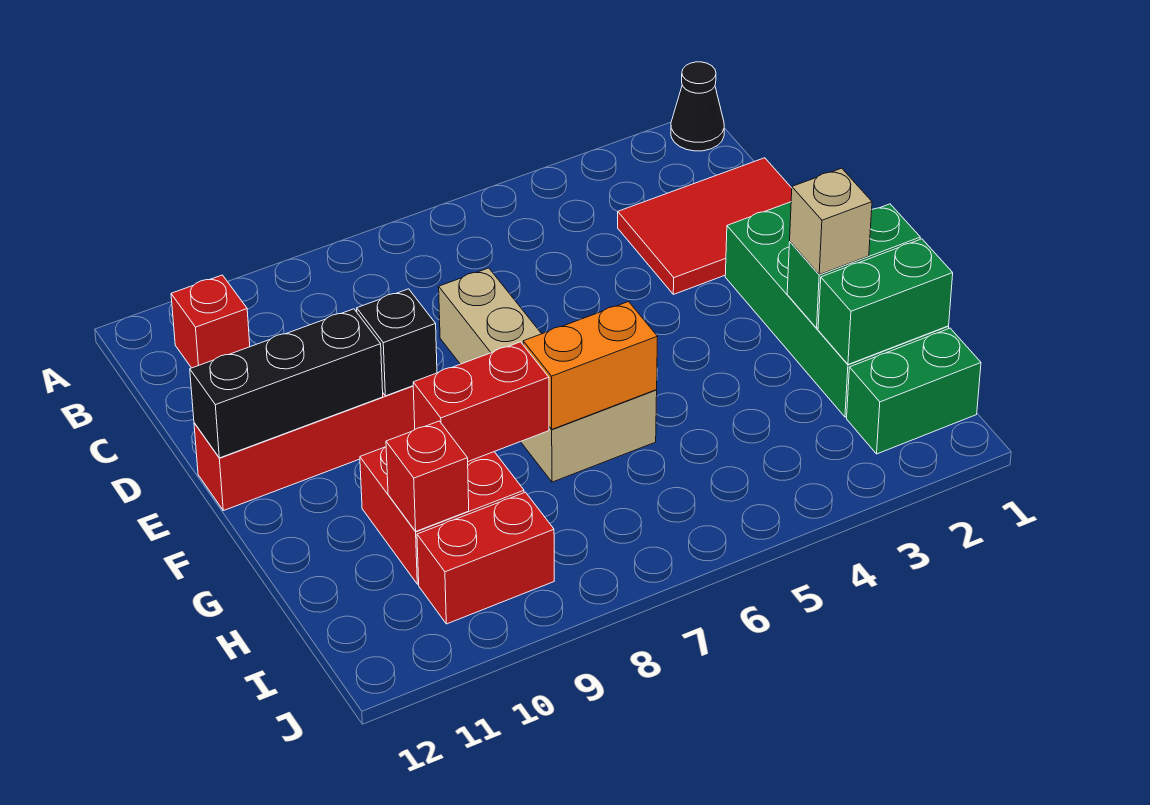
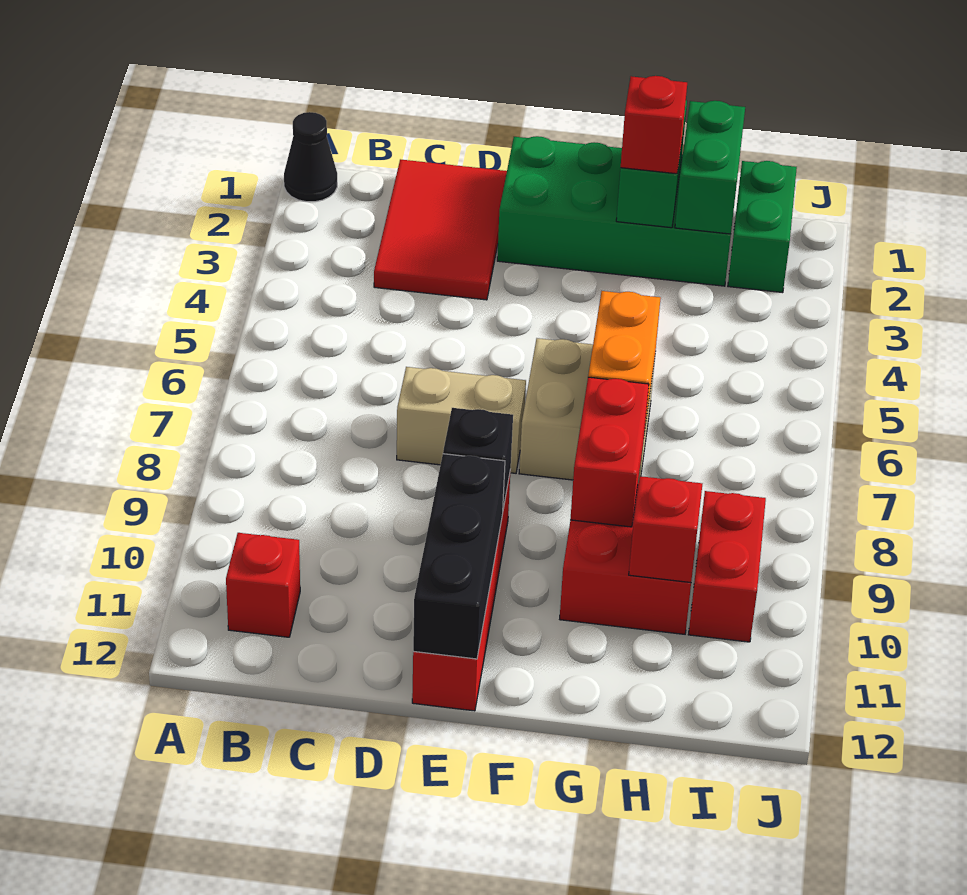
tan 1x1 brick [790,168,872,275] -> red 1x1 brick [621,76,687,174]

